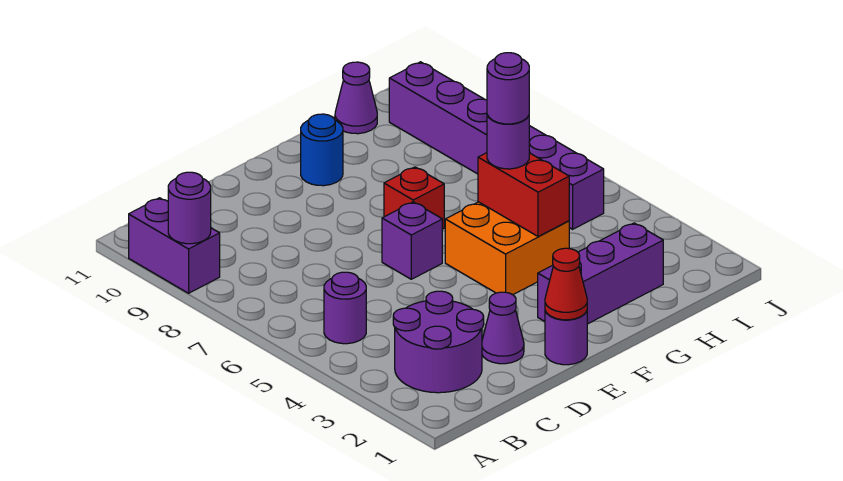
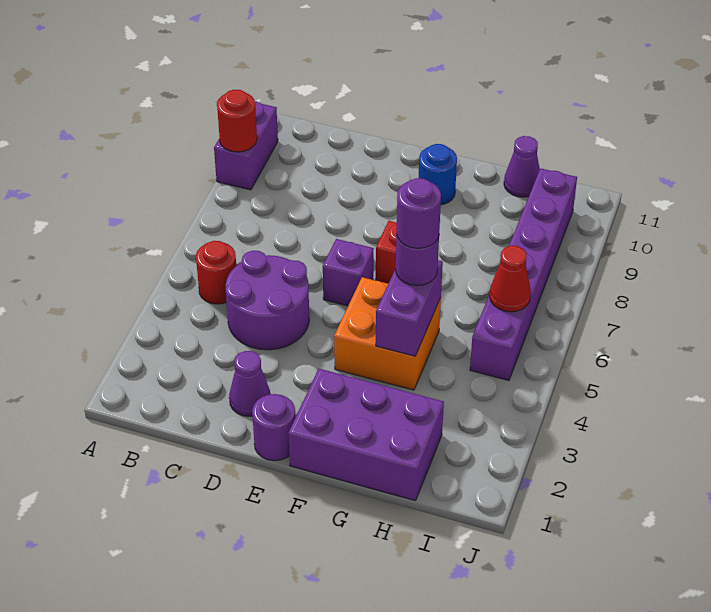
purple 1x1 round brick [168,172,211,244] -> red 1x1 round brick [217,90,257,152]
purple 2x2 round brick [393,291,484,393] -> purple 2x2 round brick moved to [225,251,309,350]
purple 1x1 round brick [324,272,366,344] -> red 1x1 round brick [196,241,236,304]
red 1x1 cone [545,248,587,320] -> red 1x1 cone moved to [490,246,531,312]
purple 1x3 brick [538,223,663,324] -> purple 2x3 brick [288,369,444,501]
red 1x2 brick [478,153,569,237] -> purple 1x2 brick [376,260,443,356]

